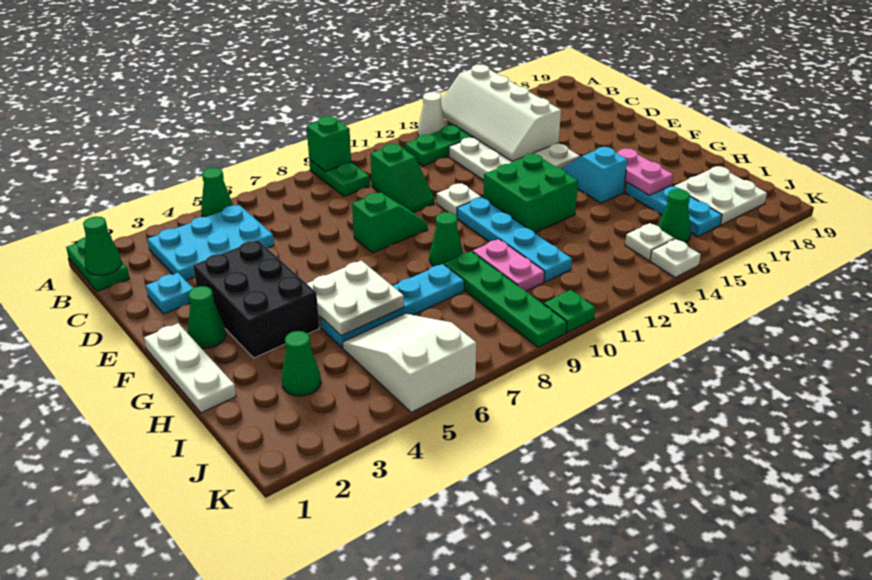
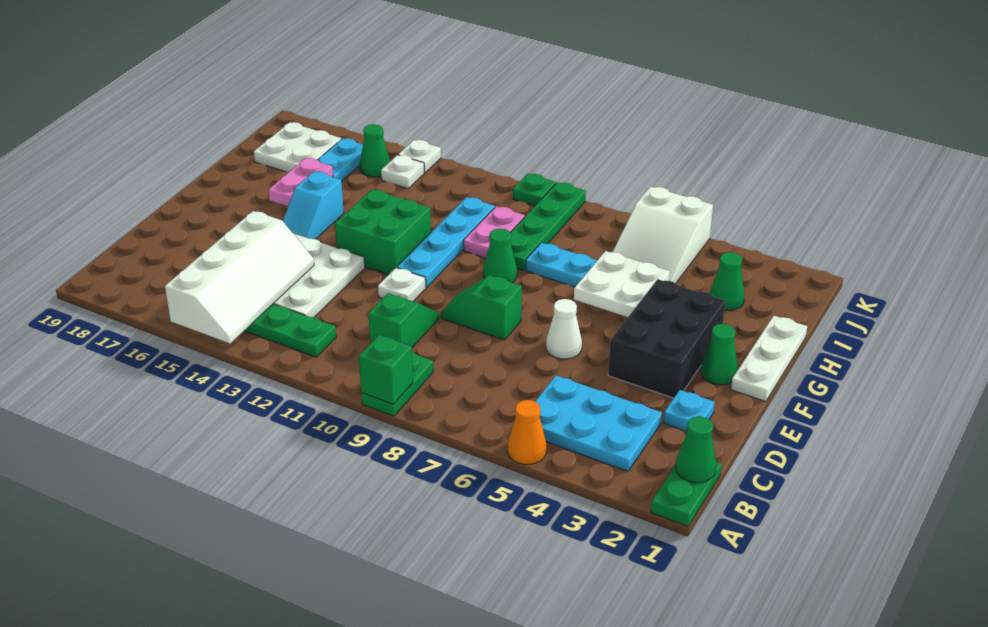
green 1x1 cone [201,168,233,217] -> orange 1x1 cone [508,400,546,464]
white 1x1 cone [418,92,446,136] -> white 1x1 cone moved to [546,299,582,359]

